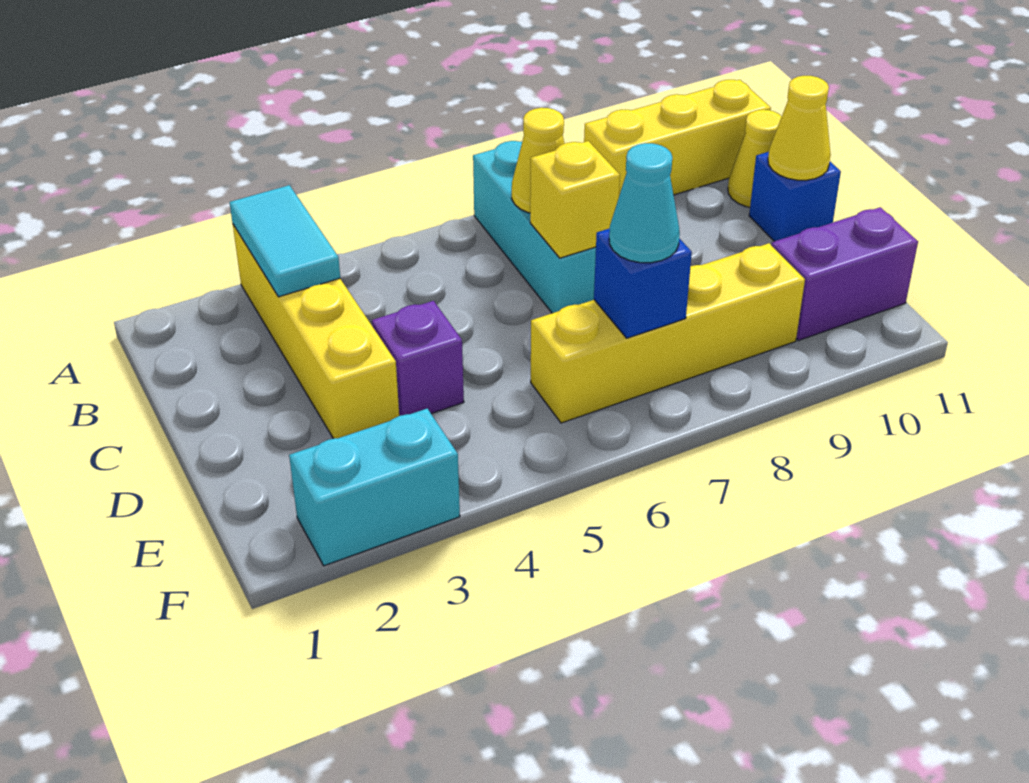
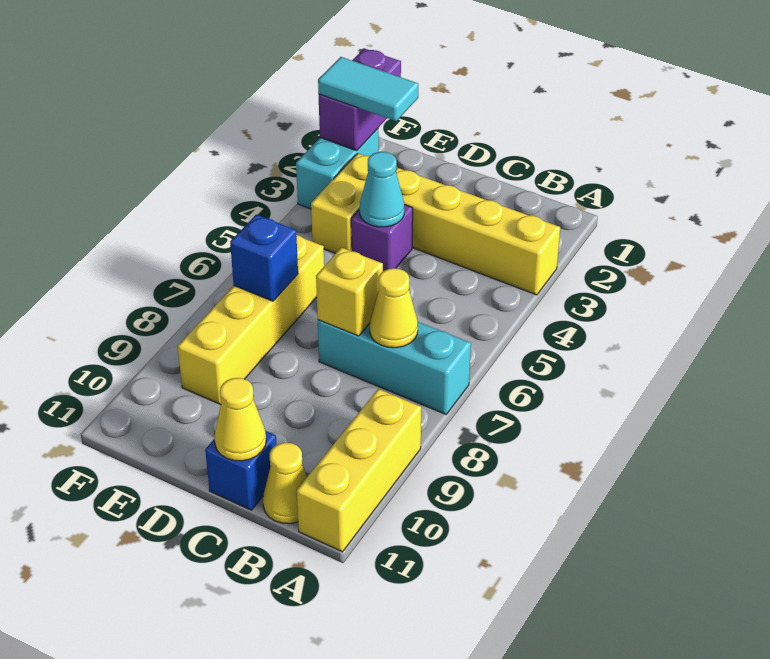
cyan 1x2 tile [230,185,340,297] -> cyan 1x2 tile moved to [318,57,418,121]
none -> yellow 1x2 brick [311,153,369,254]
cyan 1x1 cone [609,143,680,263] -> cyan 1x1 cone moved to [360,152,404,227]
purple 1x2 brick [771,207,918,340] -> purple 1x2 brick moved to [319,49,401,151]

